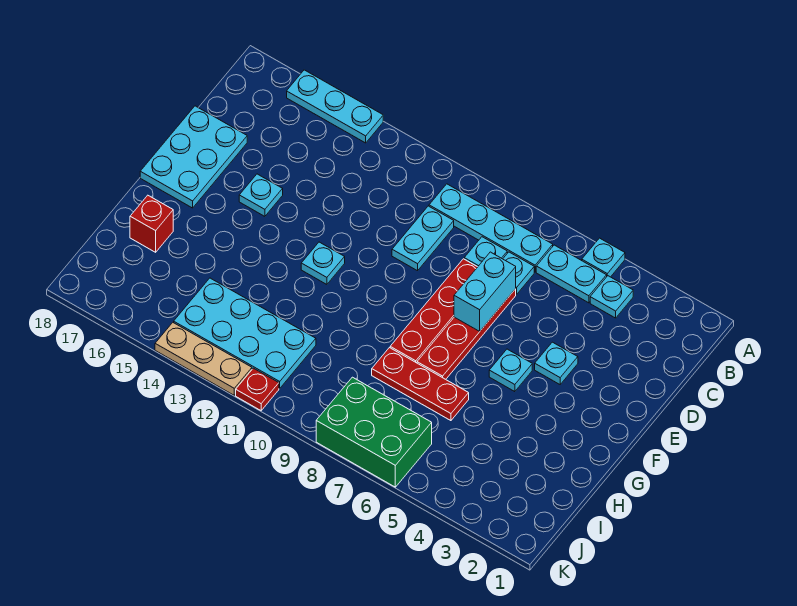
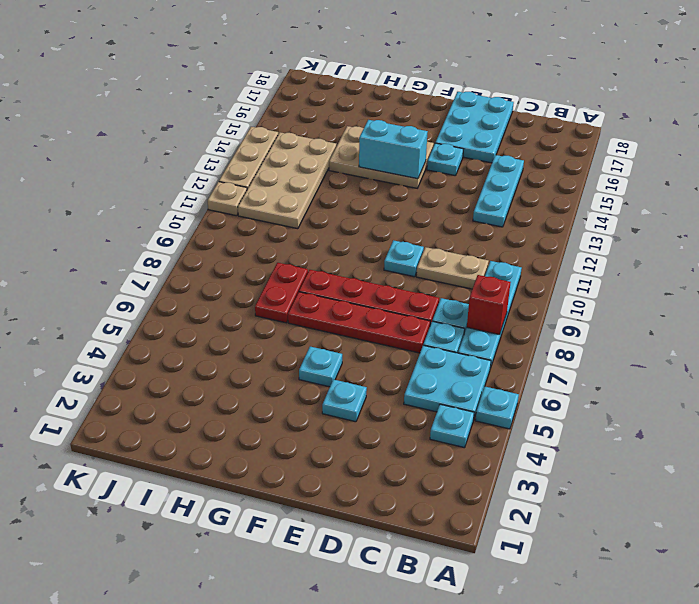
cyan 1x3 plate [287,70,383,143] -> cyan 1x3 plate moved to [473,155,524,227]
cyan 1x2 plate [536,245,607,303] -> cyan 2x2 plate [404,345,491,420]
cyan 1x2 plate [392,206,454,271] -> tan 1x2 plate [416,247,489,289]
cyan 1x2 brick [454,252,516,331] -> cyan 1x2 brick moved to [359,120,428,179]
cyan 2x3 plate [140,106,247,208] -> cyan 2x3 plate turned to [435,92,514,163]
cyan 1x1 plate [301,242,345,284] -> cyan 1x1 plate moved to [384,240,424,277]
none -> tan 2x3 plate [329,126,434,188]
red 1x3 plate [372,348,469,421] -> red 1x2 plate [255,263,308,323]
red 1x1 brick [130,195,173,252] -> red 1x1 brick moved to [467,275,511,335]
cyan 2x4 plate [174,278,316,388] -> tan 2x4 plate [238,132,336,229]
green 2x3 brick [316,377,432,487] -> none
red 1x1 plate [236,368,279,411] -> tan 1x1 plate [208,182,247,216]

